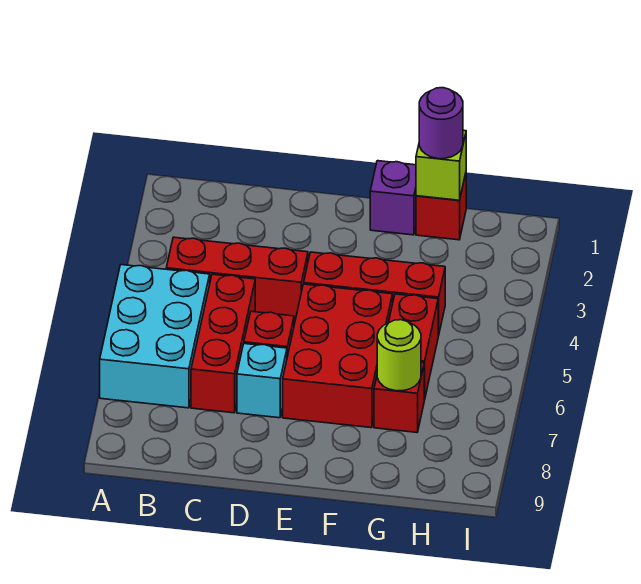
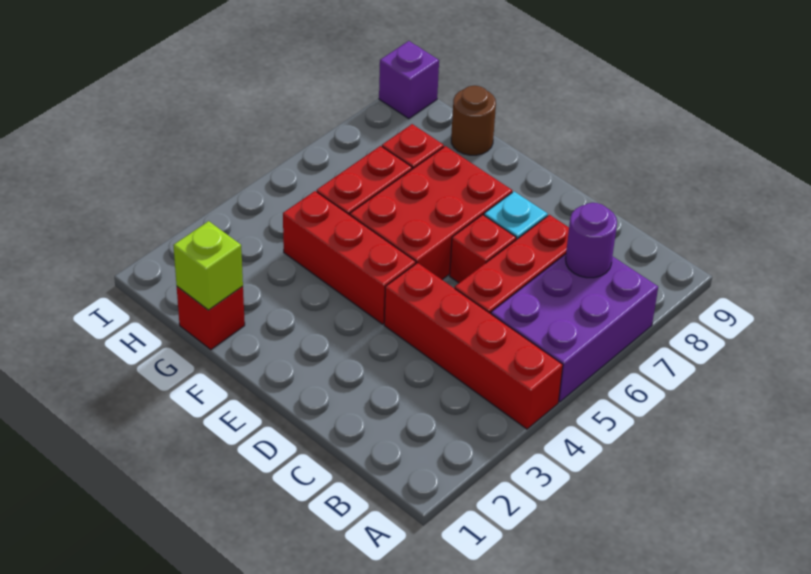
cyan 2x3 brick [100,265,210,408] -> purple 2x3 brick [491,254,658,402]
red 1x3 brick [166,237,308,321] -> red 1x4 brick [384,263,563,429]
purple 1x1 brick [370,161,416,235] -> purple 1x1 brick moved to [379,41,439,119]
purple 1x1 round brick [419,88,463,159] -> purple 1x1 round brick moved to [565,203,617,278]
lime 1x1 round brick [377,320,421,391] -> none
none -> brown 1x1 round brick [451,86,496,155]

